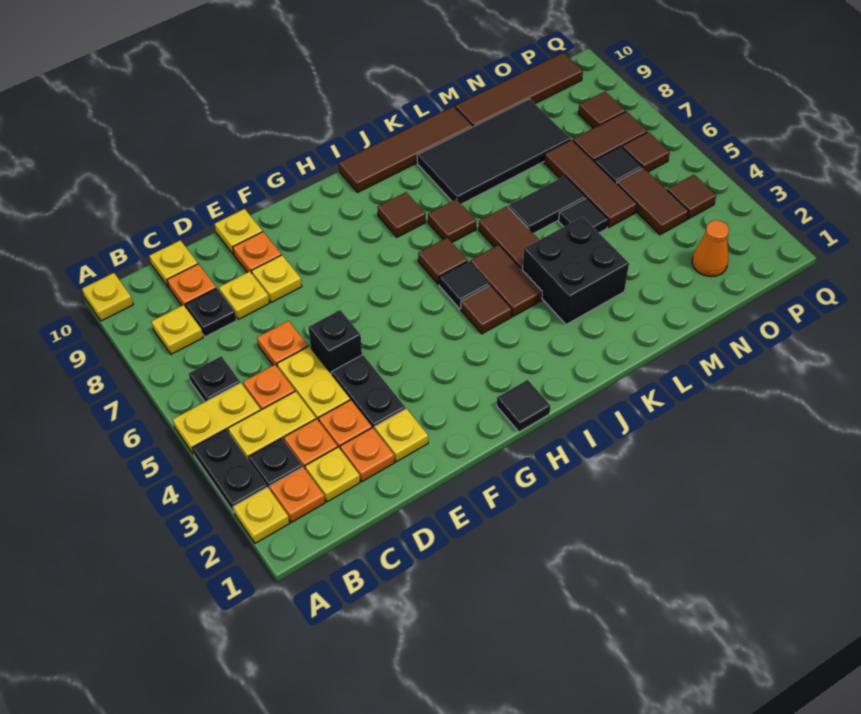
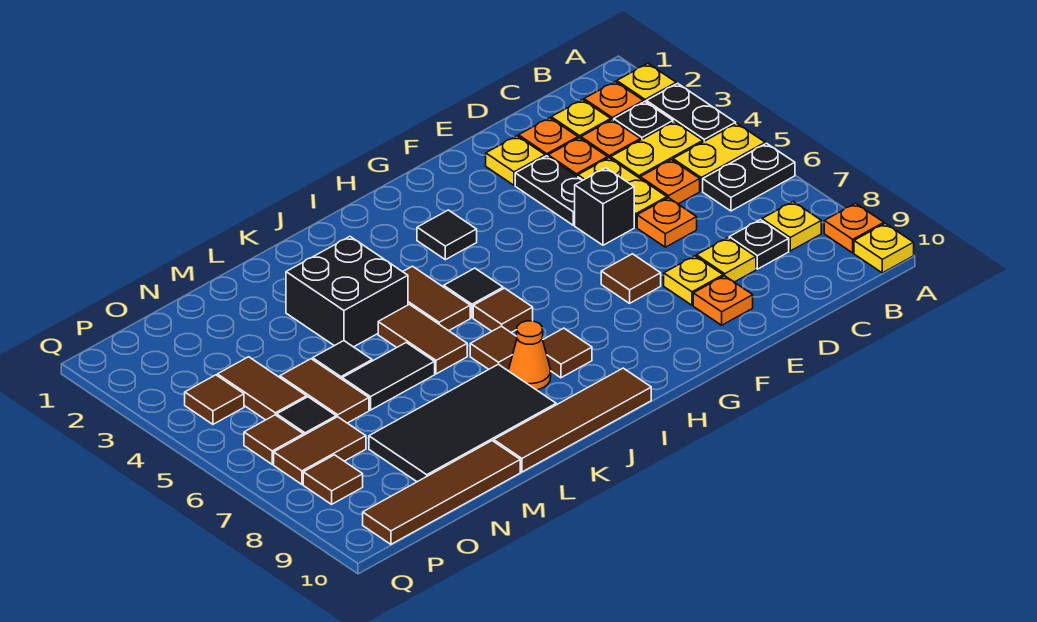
black 1x1 plate [189,356,240,402] -> black 1x2 plate [703,143,795,211]
orange 1x1 plate [167,264,216,307] -> orange 1x1 plate moved to [824,203,884,253]
yellow 1x1 plate [149,240,198,287] -> none
yellow 1x1 plate [215,209,262,255] -> none
black 1x1 tile [497,380,550,432] -> black 1x1 tile moved to [417,210,477,260]
brown 1x1 tile [461,285,512,334] -> brown 1x1 tile moved to [601,254,661,303]
brown 1x3 tile [544,140,637,227] -> brown 1x2 tile [280,359,369,423]
orange 1x1 cone [692,220,729,277] -> orange 1x1 cone moved to [509,321,551,390]

